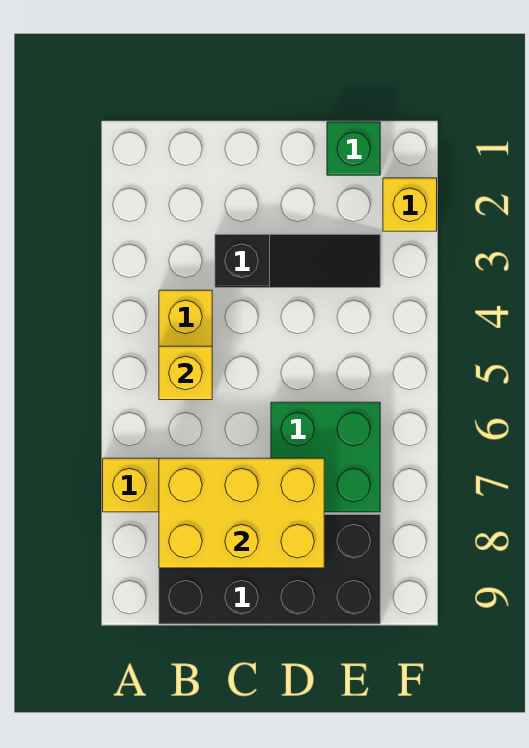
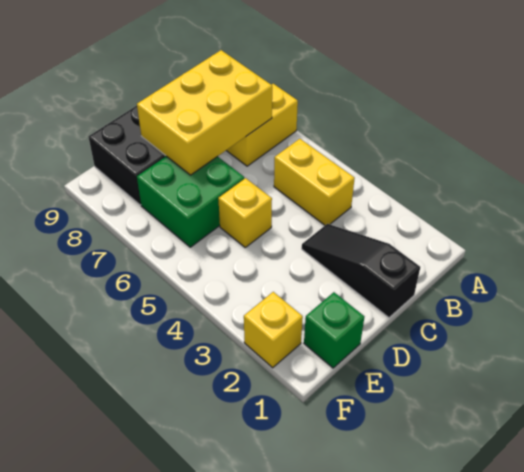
yellow 1x1 brick [159,346,212,400] -> yellow 1x1 brick moved to [218,178,272,247]
black 1x3 slope [215,234,380,288] -> black 1x3 slope turned to [302,224,420,318]

